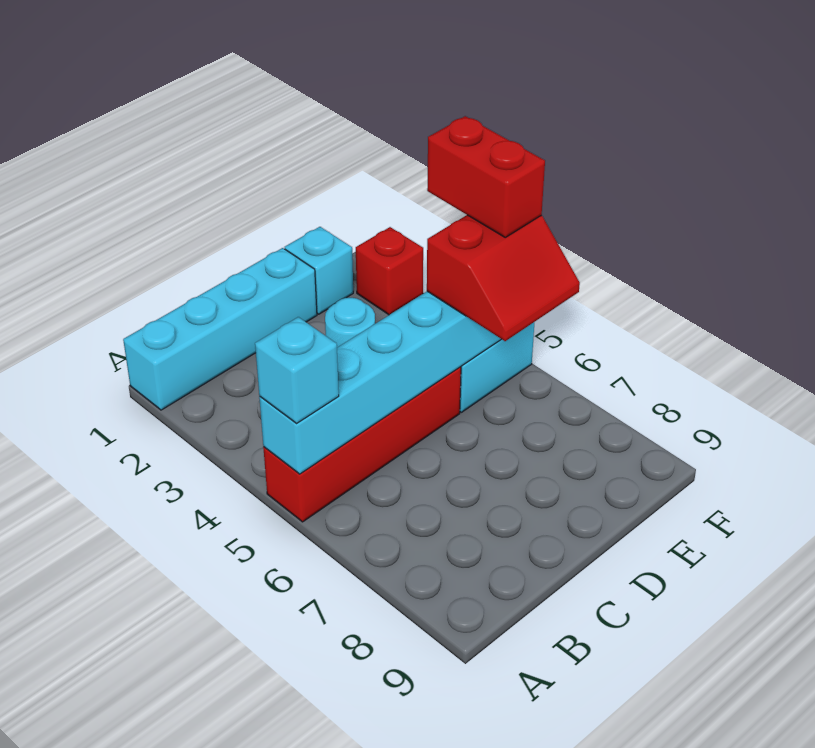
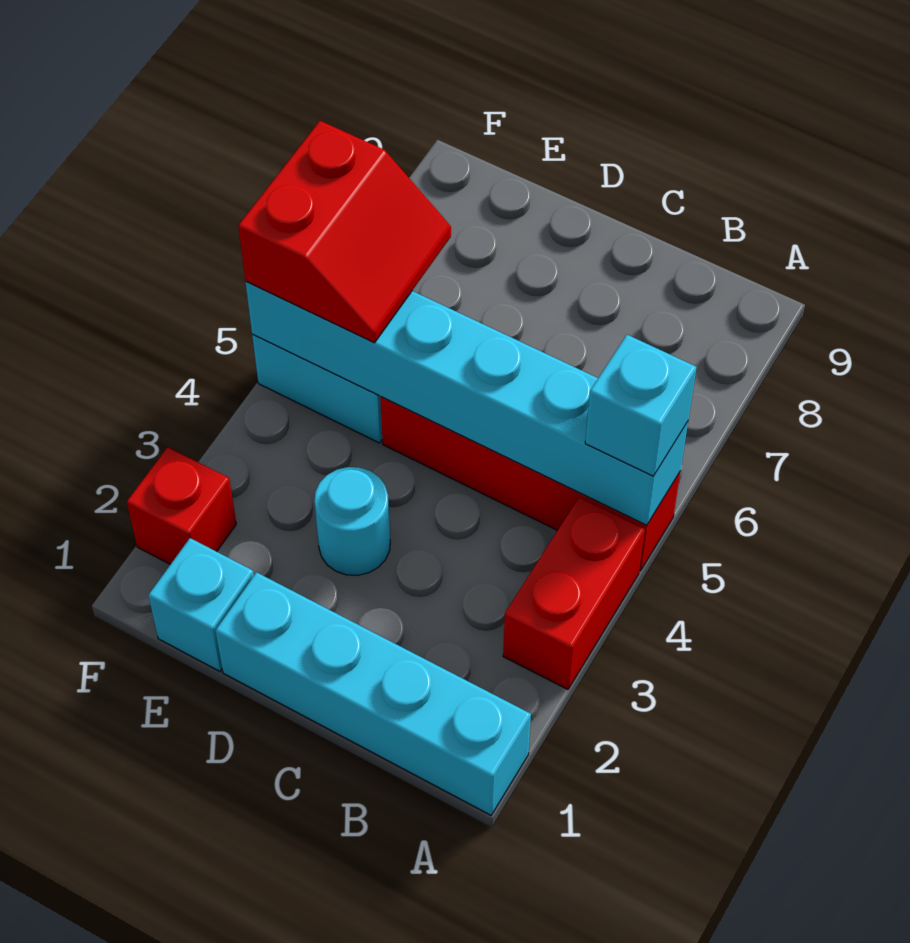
red 2x2 slope [427,215,580,341] -> red 2x2 slope turned to [238,121,451,343]
red 1x2 brick [427,116,545,237] -> red 1x2 brick moved to [503,497,645,690]

